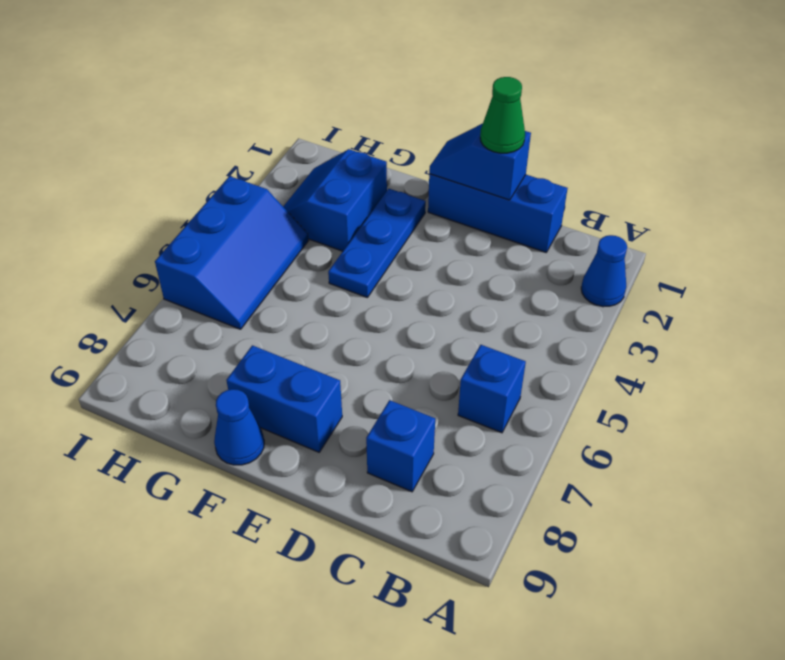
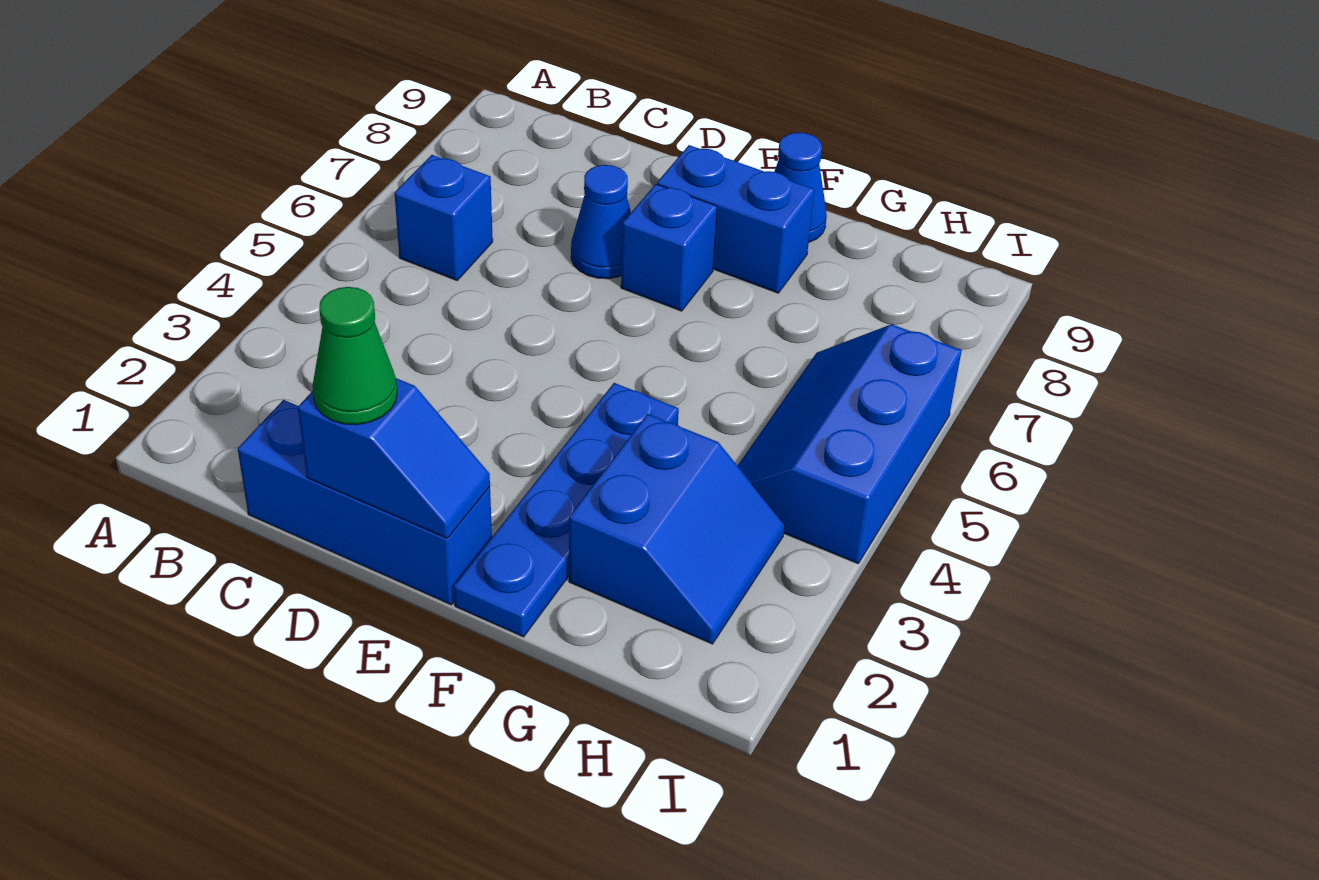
blue 1x1 cone [581,235,627,307] -> blue 1x1 cone moved to [571,165,631,279]
blue 1x1 brick [366,400,435,492] -> blue 1x1 brick moved to [621,184,717,311]
blue 1x3 plate [328,189,426,298] -> blue 1x4 plate [454,383,679,637]

